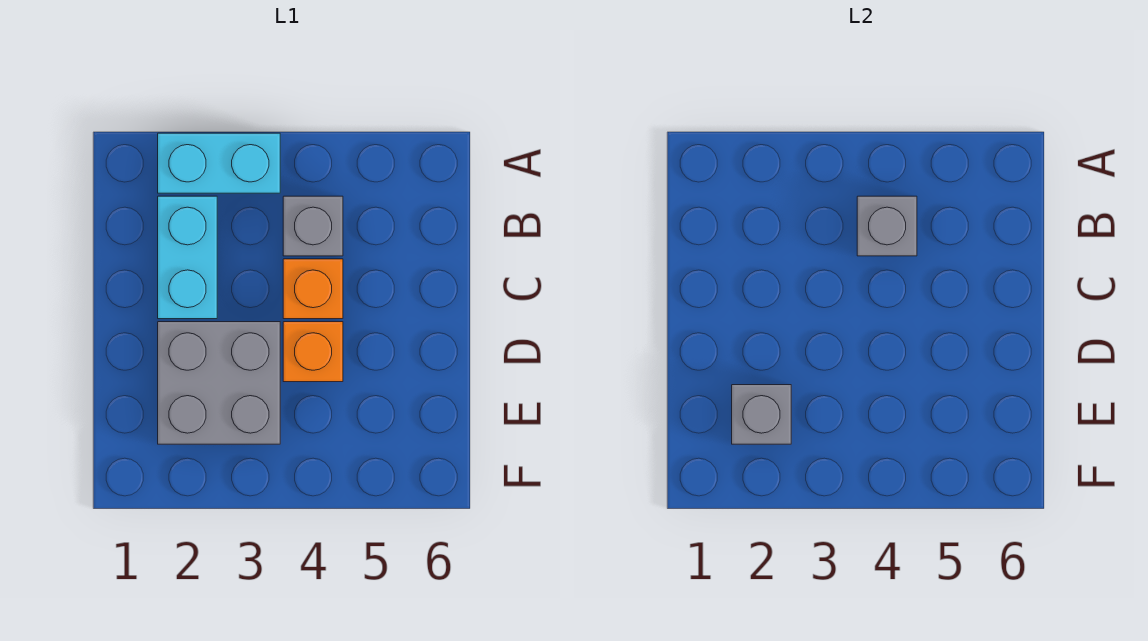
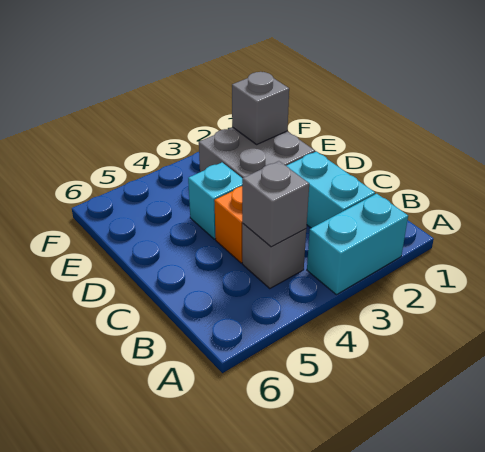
orange 1x1 brick [283,322,343,382] -> cyan 1x1 brick [188,163,242,239]

